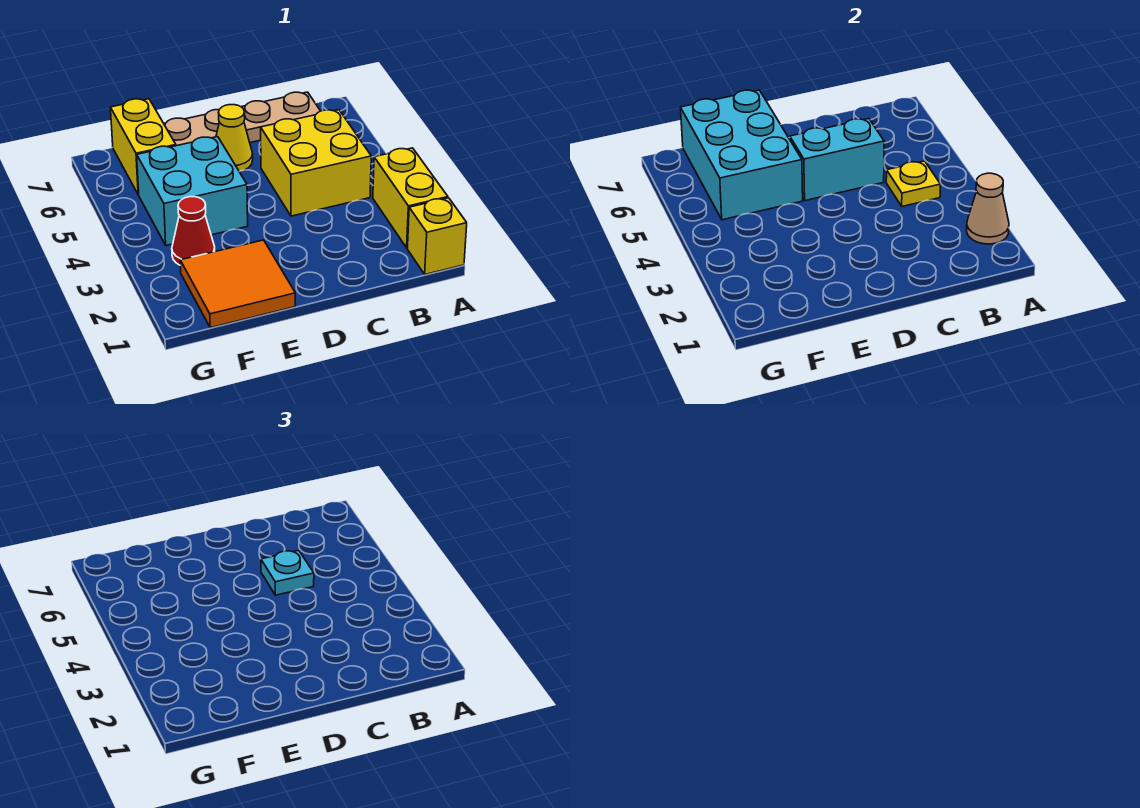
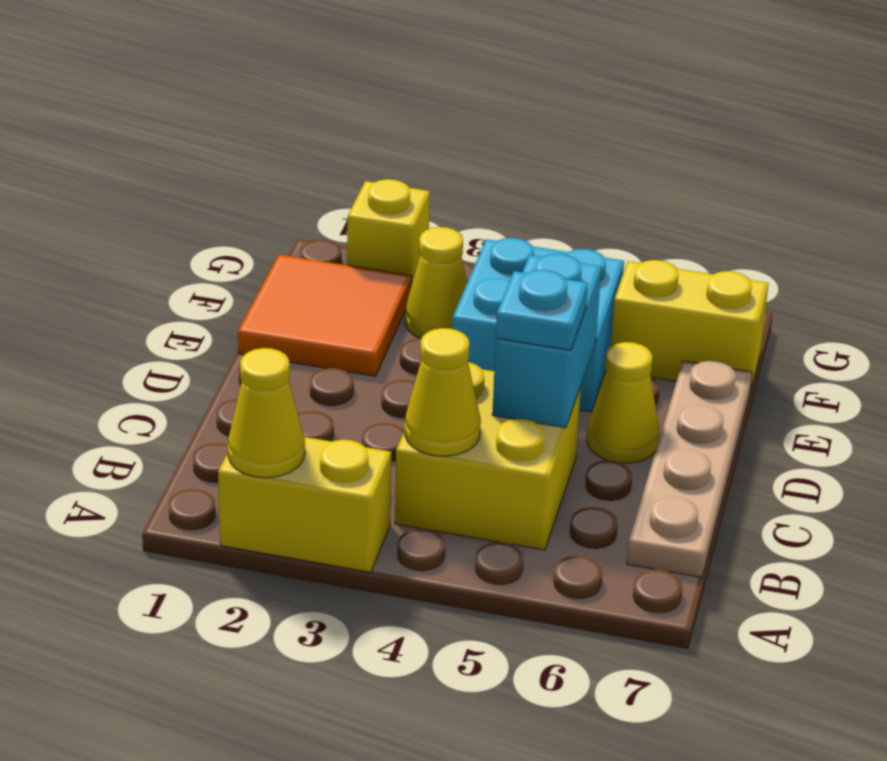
yellow 1x1 brick [407,198,467,274] -> yellow 1x1 brick moved to [347,179,430,286]
tan 1x1 cone [967,173,1009,244] -> yellow 1x1 cone [228,348,305,478]
yellow 1x1 plate [886,161,941,206] -> yellow 1x1 cone [404,328,481,456]
cyan 2x3 brick [680,90,803,220] -> none
red 1x1 cone [172,197,215,265] -> yellow 1x1 cone [405,227,467,338]

